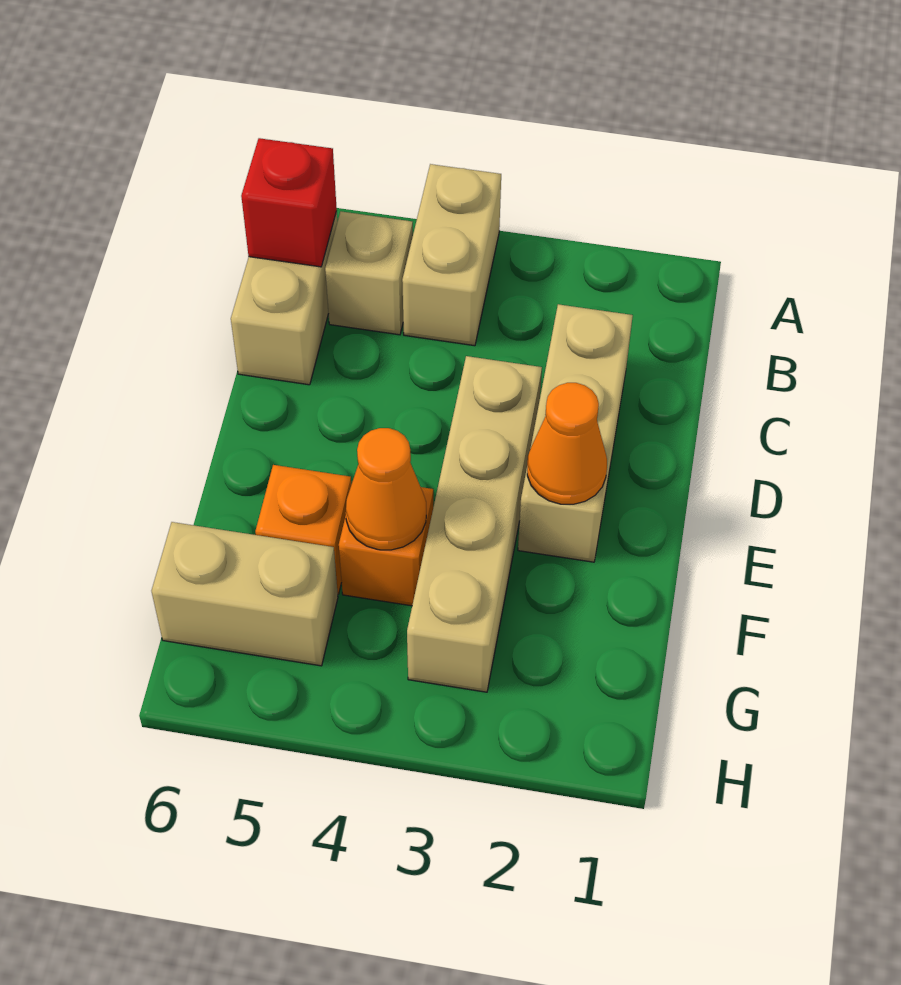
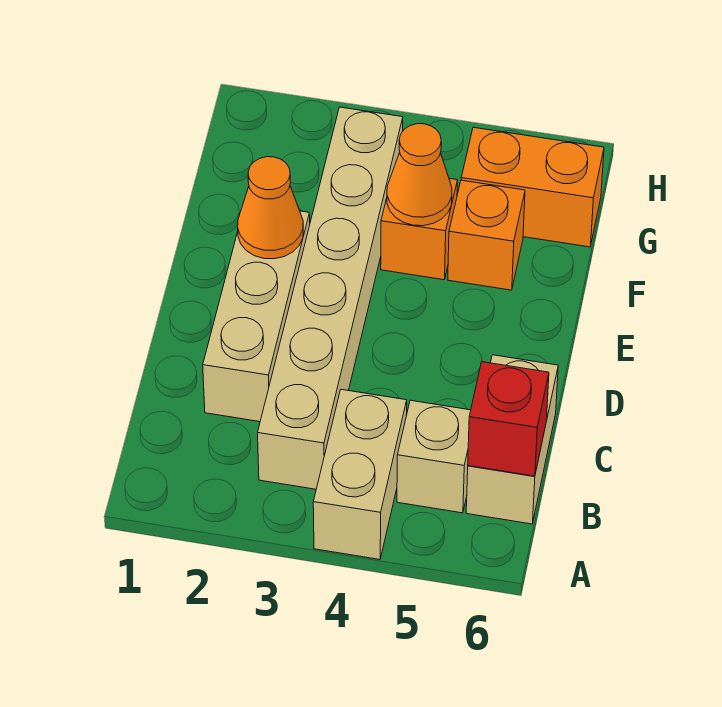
tan 1x4 brick [407,356,542,692] -> tan 1x6 brick [258,107,403,489]
tan 1x2 brick [151,522,338,666] -> orange 1x2 brick [461,127,604,247]

